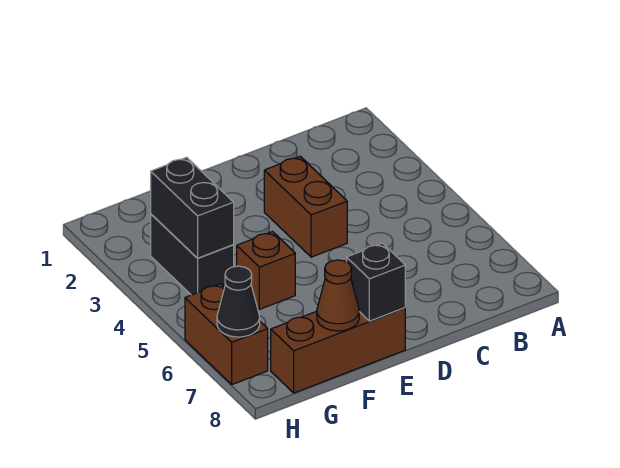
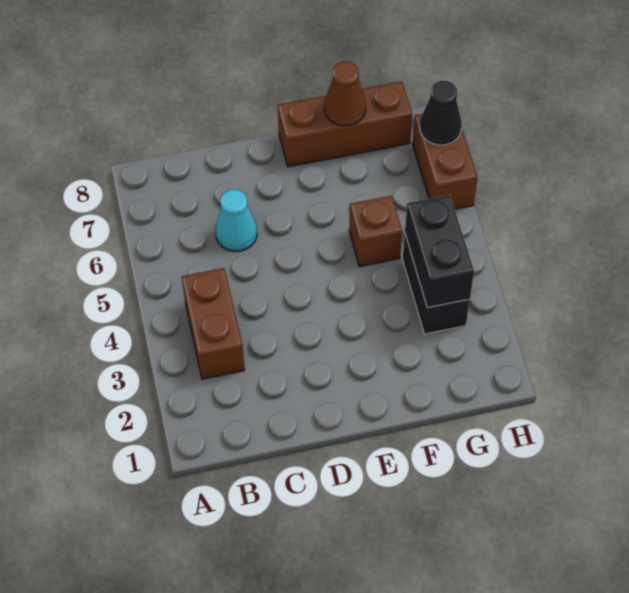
none -> cyan 1x1 cone [215,189,257,251]
brown 1x2 brick [264,156,347,257] -> brown 1x2 brick moved to [182,268,245,379]
black 1x1 brick [347,243,405,321] -> none

